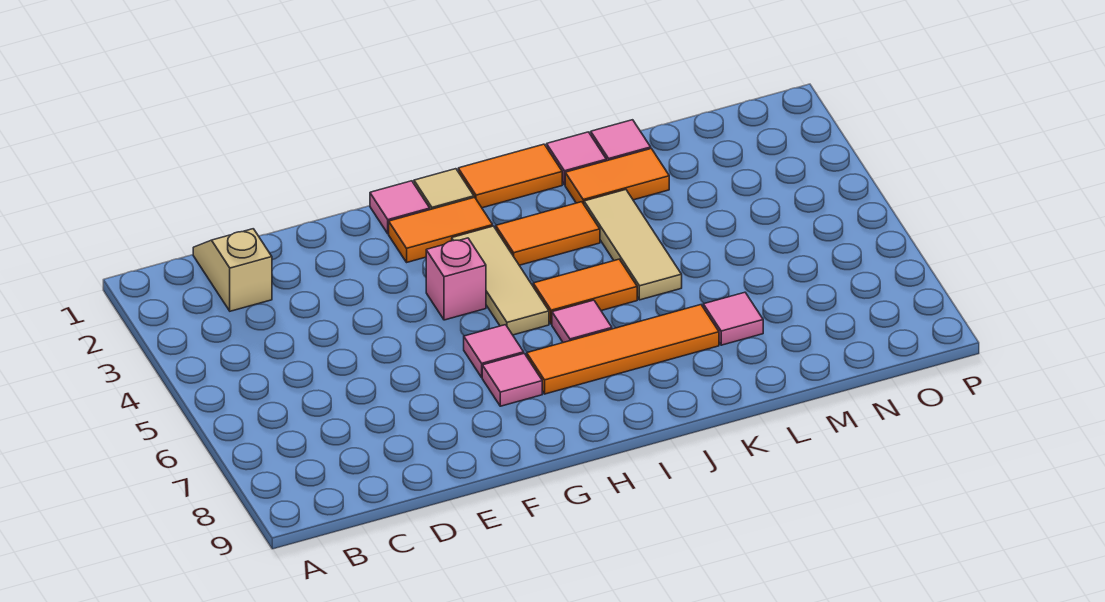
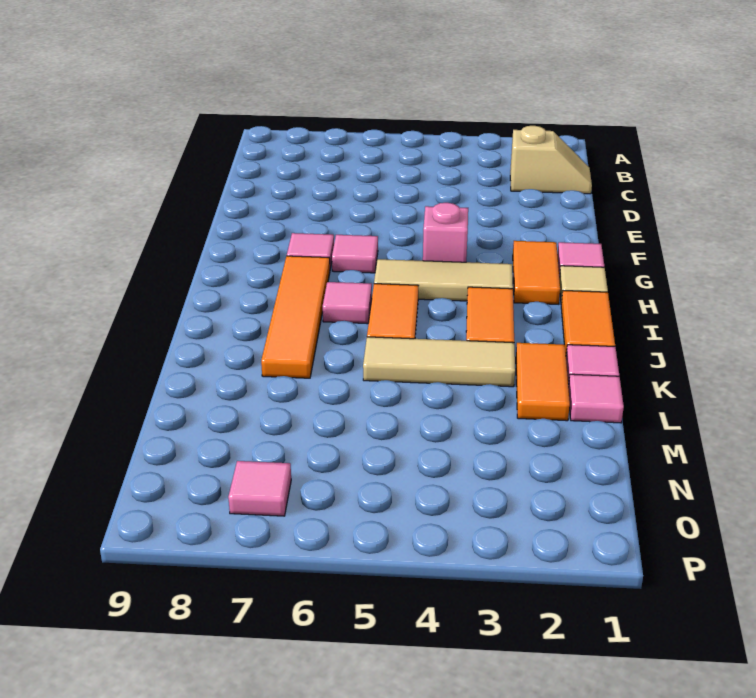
pink 1x1 tile [703,292,763,345] -> pink 1x1 tile moved to [228,461,291,516]

